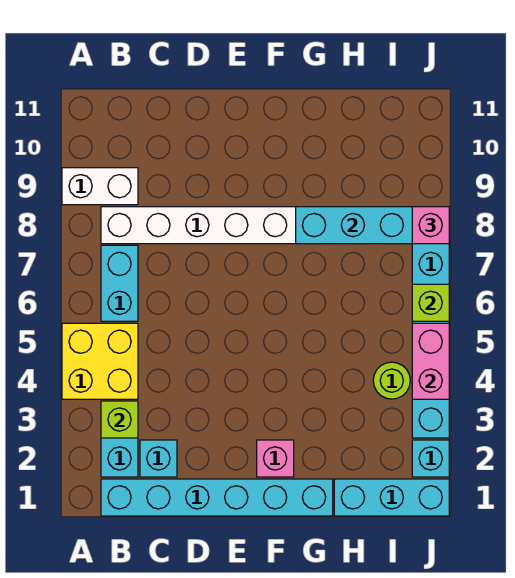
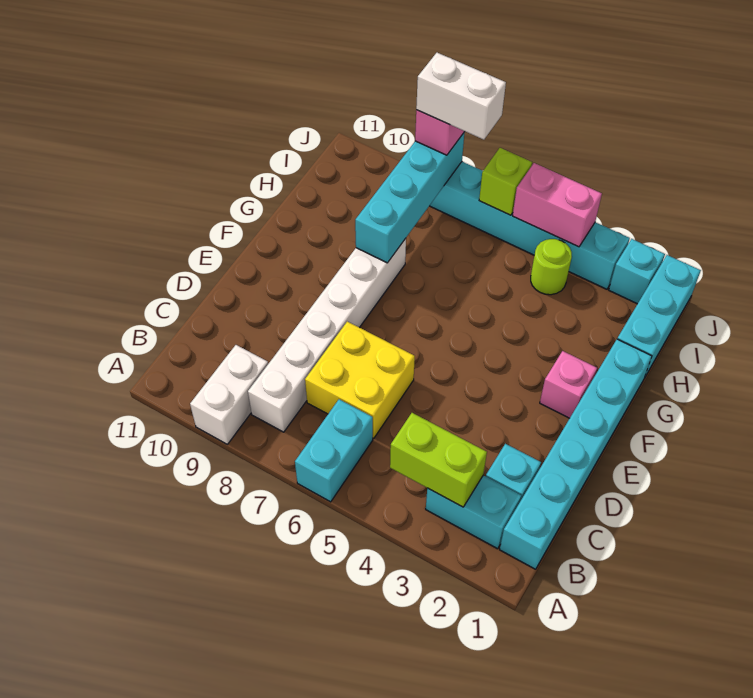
yellow 2x2 brick [62,323,138,399] -> yellow 2x2 brick moved to [305,322,415,438]
lime 1x1 brick [101,401,138,438] -> lime 1x2 brick [390,413,487,507]
cyan 1x2 brick [101,245,138,321] -> cyan 1x2 brick turned to [295,399,373,502]
none -> white 1x2 brick [416,53,506,140]

